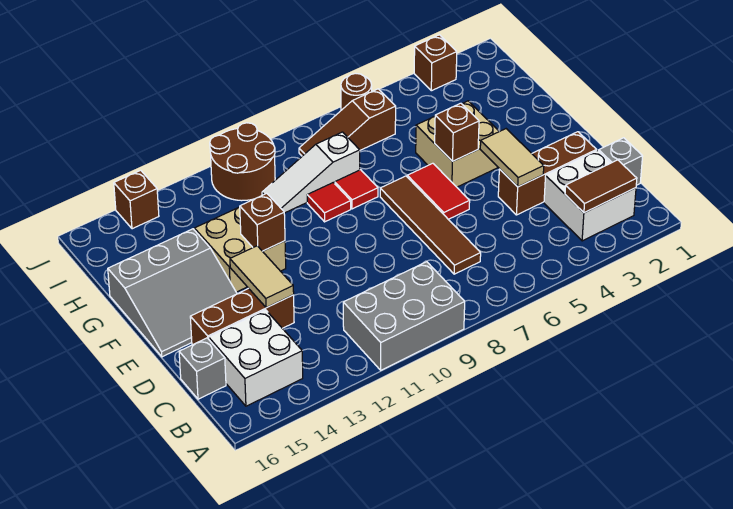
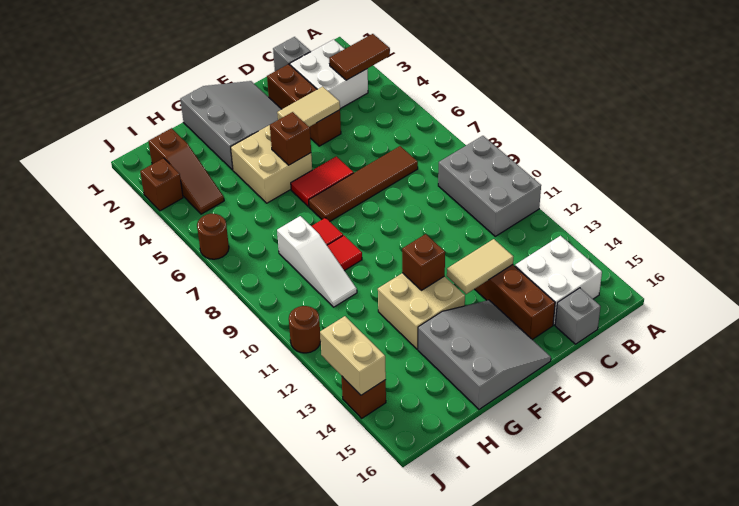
brown 1x2 tile [565,160,637,213] -> brown 1x2 tile turned to [329,34,390,80]
none -> grey 3x3 slope [180,81,282,170]
brown 1x3 slope [299,89,396,156] -> brown 1x3 slope moved to [149,128,224,214]
brown 2x2 round brick [210,123,275,201] -> brown 1x1 round brick [289,306,321,353]
none -> tan 1x2 brick [320,316,386,395]

